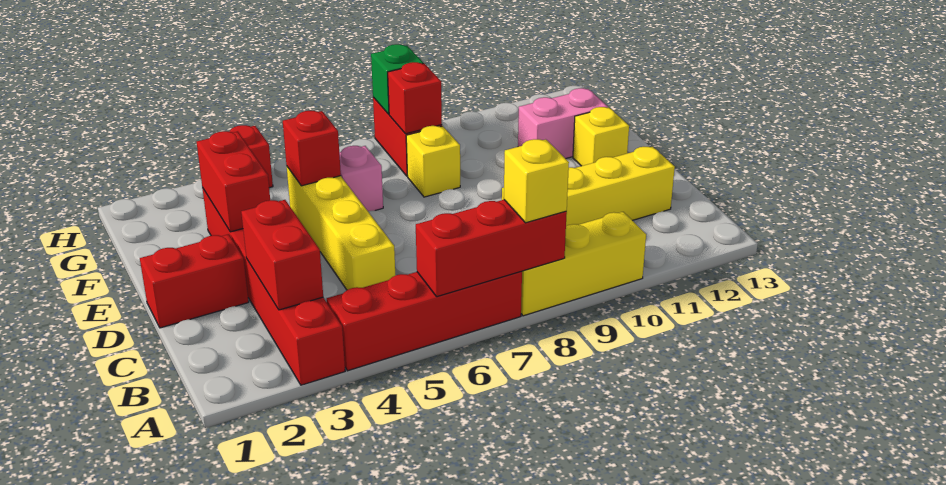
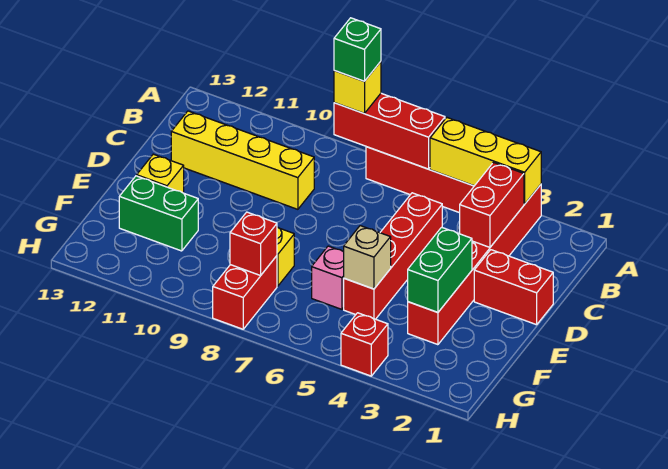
yellow 1x3 brick [521,212,646,316] -> yellow 1x3 brick moved to [430,118,541,204]
yellow 1x4 brick [287,167,395,290] -> red 1x4 brick [344,193,442,319]
red 1x2 brick [197,131,270,232] -> green 1x2 brick [408,227,472,312]
red 1x1 brick [283,111,341,186] -> tan 1x1 brick [344,226,391,289]
pink 1x2 brick [518,88,608,159] -> green 1x2 brick [119,176,198,251]
green 1x1 brick [371,44,423,114] -> green 1x1 brick moved to [334,18,381,81]

